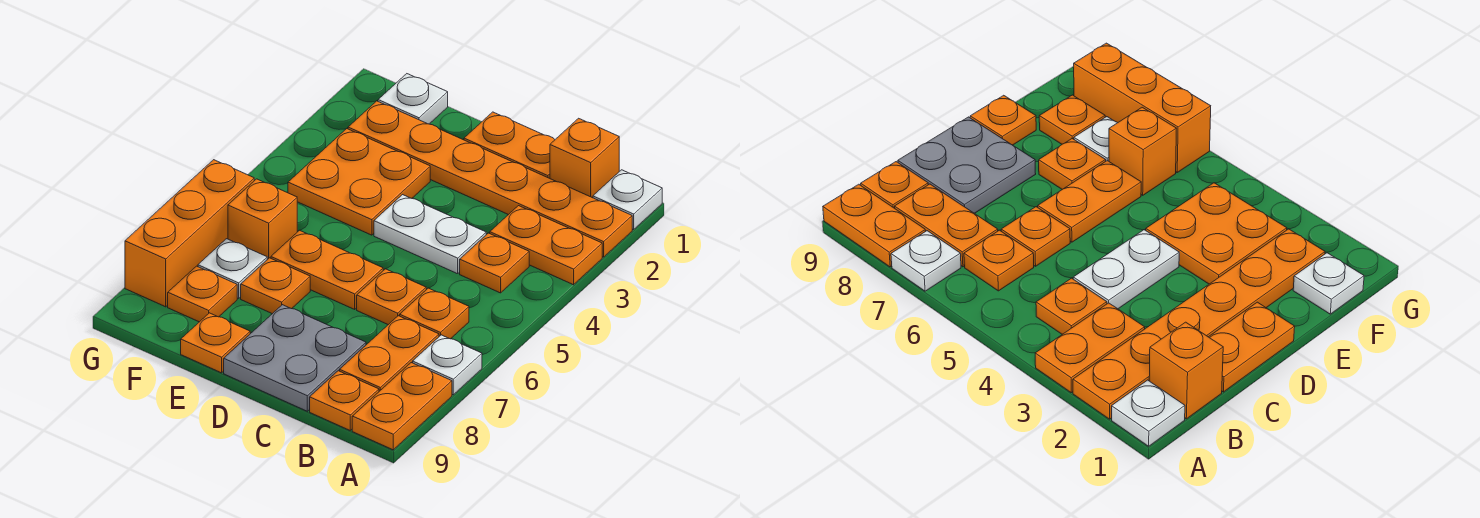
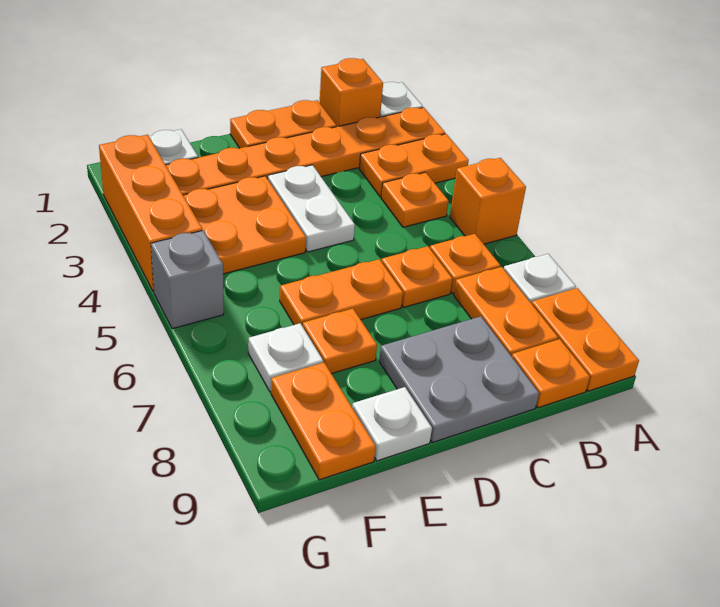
white 1x2 plate [374,195,486,274] -> white 1x2 plate turned to [268,165,355,252]
orange 1x1 plate [181,313,250,373] -> white 1x1 plate [352,387,432,461]
orange 1x1 brick [228,179,297,260] -> orange 1x1 brick moved to [450,158,526,244]
orange 1x1 plate [168,266,237,322] -> orange 1x2 plate [271,363,376,480]
none -> grey 1x1 brick [151,230,224,329]
orange 1x3 brick [125,160,254,307] -> orange 1x3 brick moved to [99,135,202,292]

